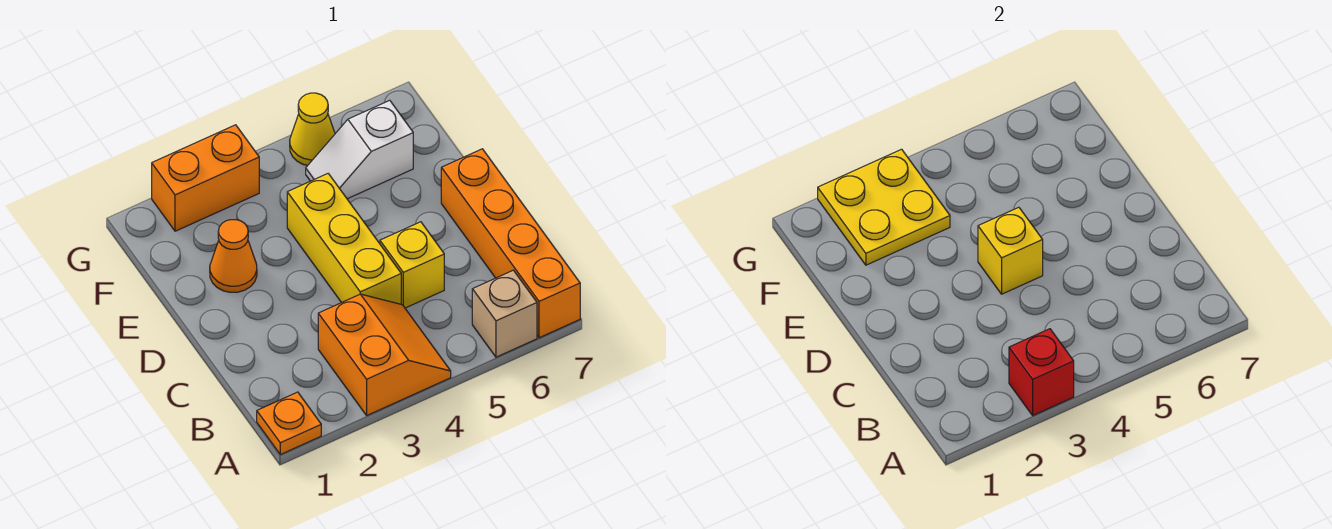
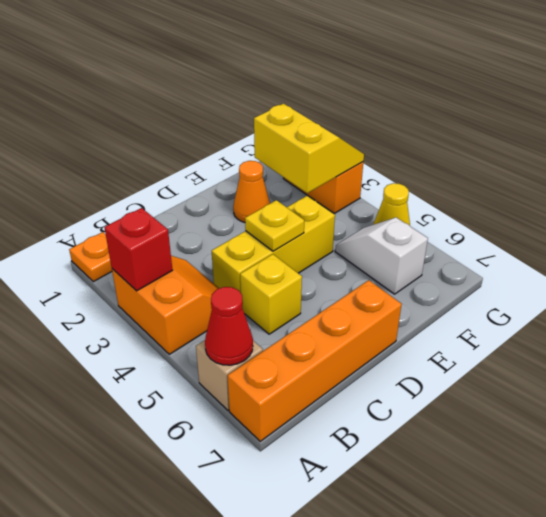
orange 2x2 slope [318,294,451,415] -> orange 2x2 slope turned to [112,256,219,354]
none -> red 1x1 cone [205,287,253,365]
yellow 1x1 brick [978,207,1043,294] -> yellow 1x1 plate [245,200,304,251]
yellow 2x2 plate [818,149,950,265] -> yellow 2x2 slope [254,104,364,193]

